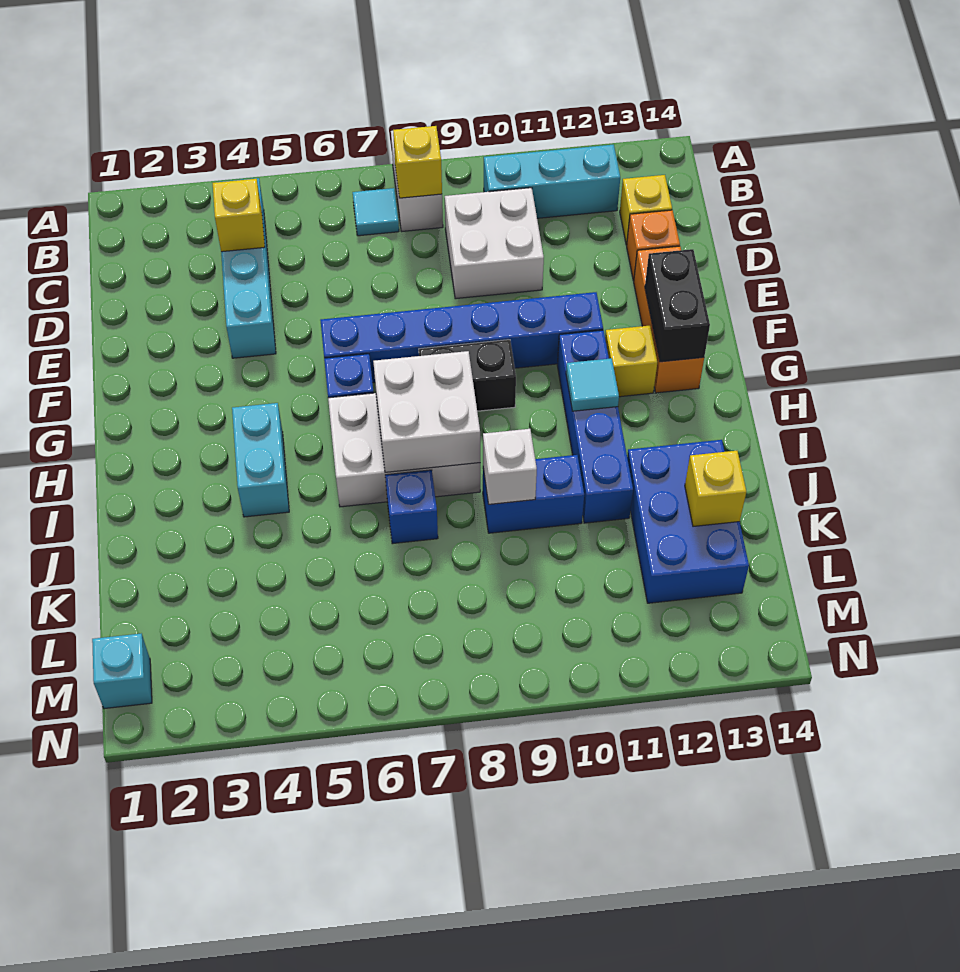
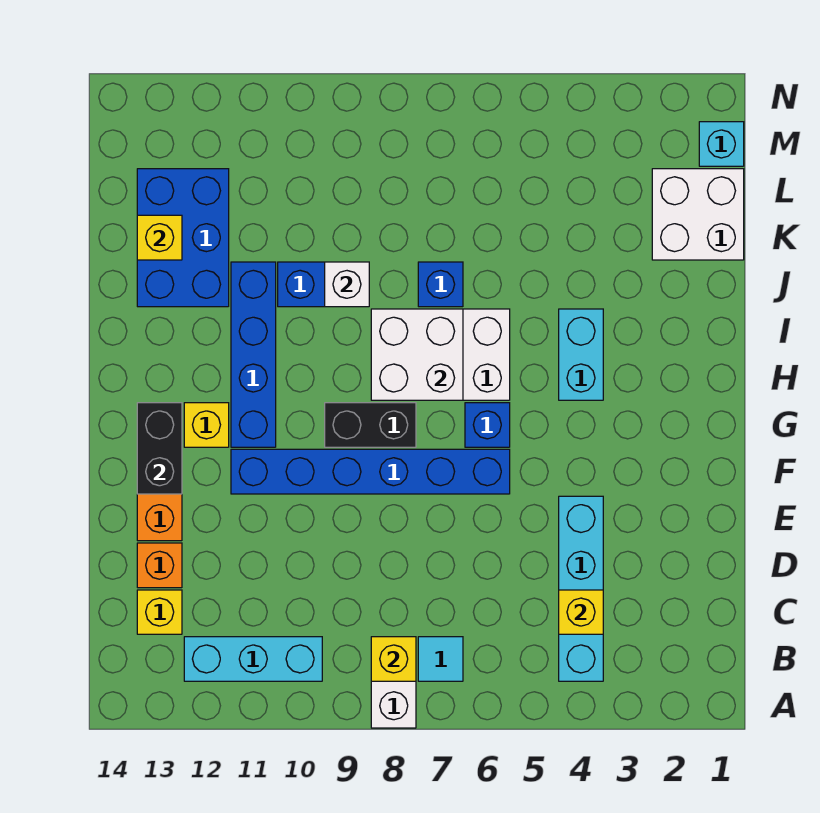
white 2x2 brick [445,188,544,299] -> white 2x2 brick moved to [652,169,744,260]
cyan 1x1 tile [566,358,619,411] -> none

